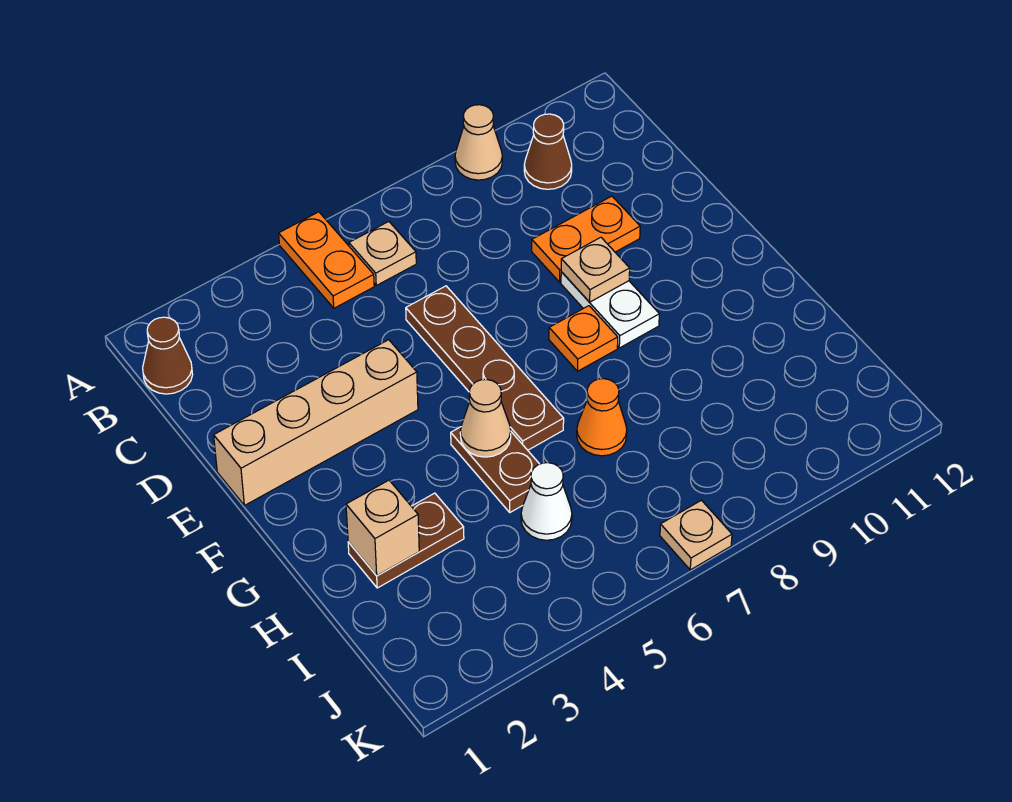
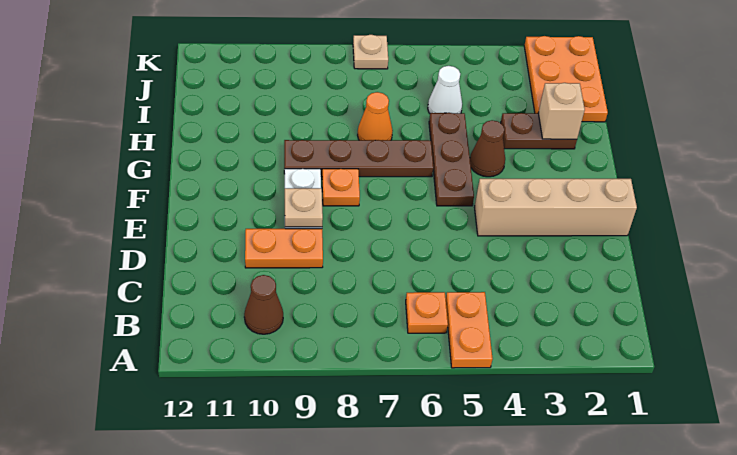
tan 1x1 cone [455,105,502,180] -> none
brown 1x1 cone [143,317,193,394] -> brown 1x1 cone moved to [470,120,505,177]
tan 1x1 plate [349,222,416,285] -> orange 1x1 plate [406,292,448,333]
brown 1x4 plate [406,286,564,450] -> brown 1x4 plate turned to [284,140,433,177]
brown 1x2 plate [451,427,539,512] -> brown 1x3 plate [429,113,474,206]
tan 1x1 cone [460,379,511,457] -> none
none -> orange 2x3 plate [524,36,608,122]

